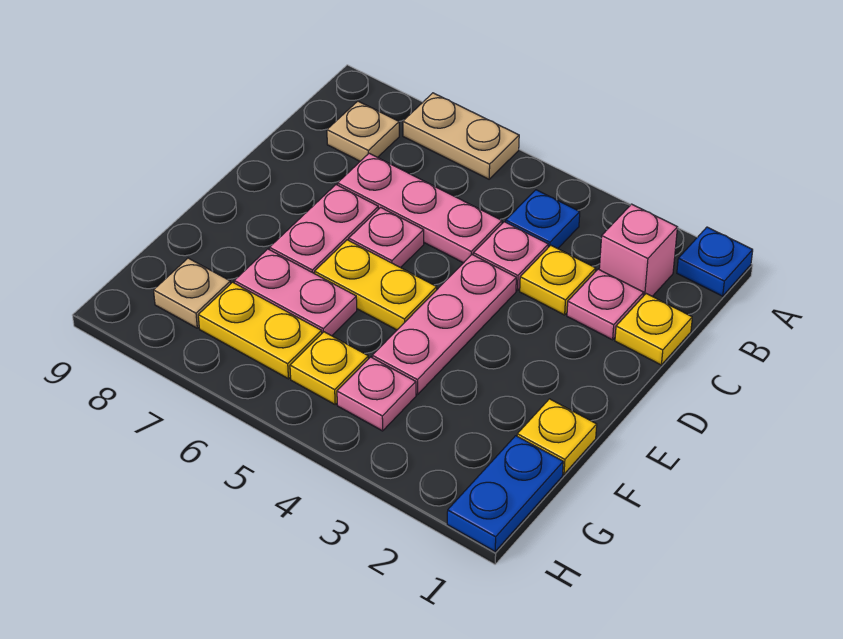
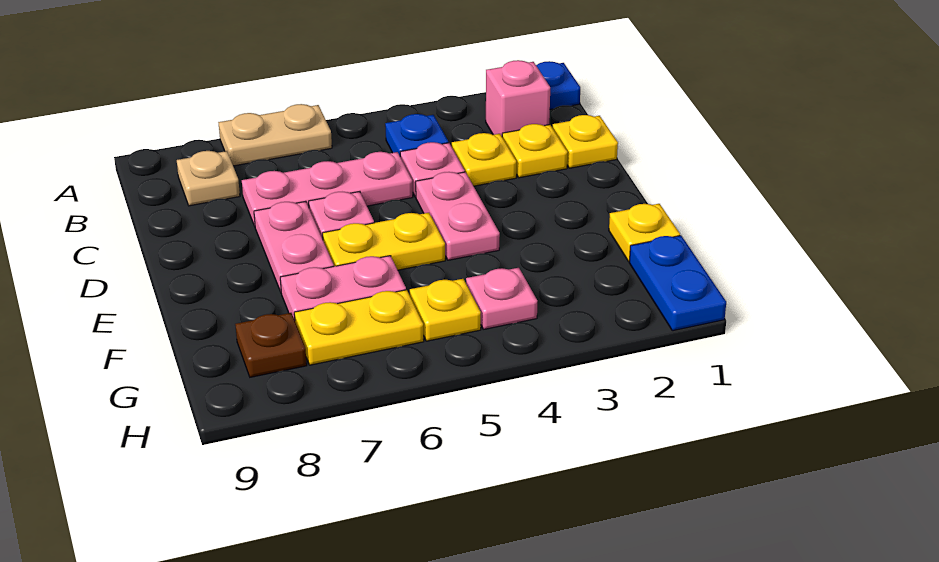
pink 1x1 plate [567,269,644,340] -> yellow 1x1 plate [502,124,568,178]
pink 1x3 plate [372,255,516,395] -> pink 1x2 plate [416,172,500,260]
tan 1x1 plate [154,258,231,328] -> brown 1x1 plate [235,313,307,377]

